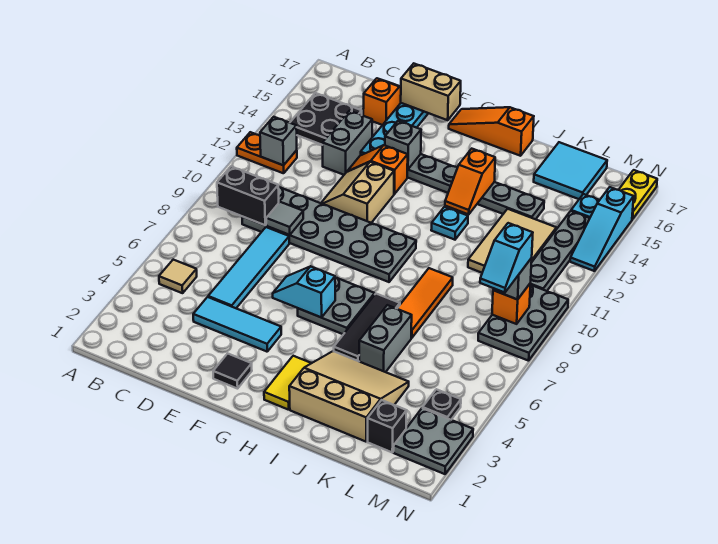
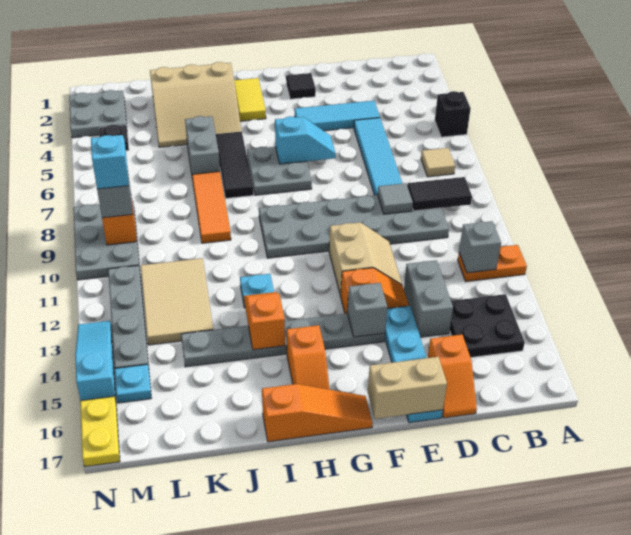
tan 1x1 tile [159,260,197,293] -> tan 1x1 tile moved to [421,148,455,177]
black 1x2 brick [217,167,279,225] -> black 1x2 tile [407,177,472,211]
none -> orange 1x2 slope [287,325,330,390]
cyan 2x2 tile [534,142,607,199] -> none
black 1x1 brick [368,400,407,452] -> black 1x1 brick moved to [435,91,471,137]

